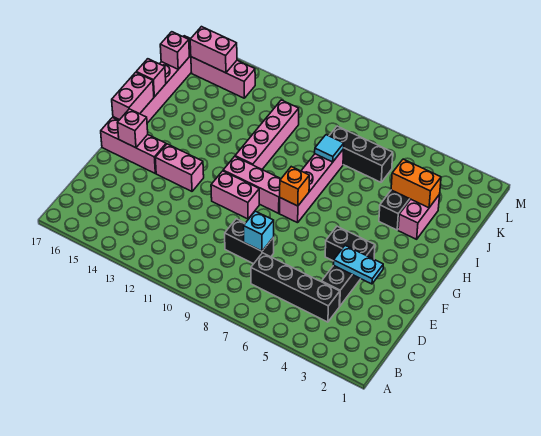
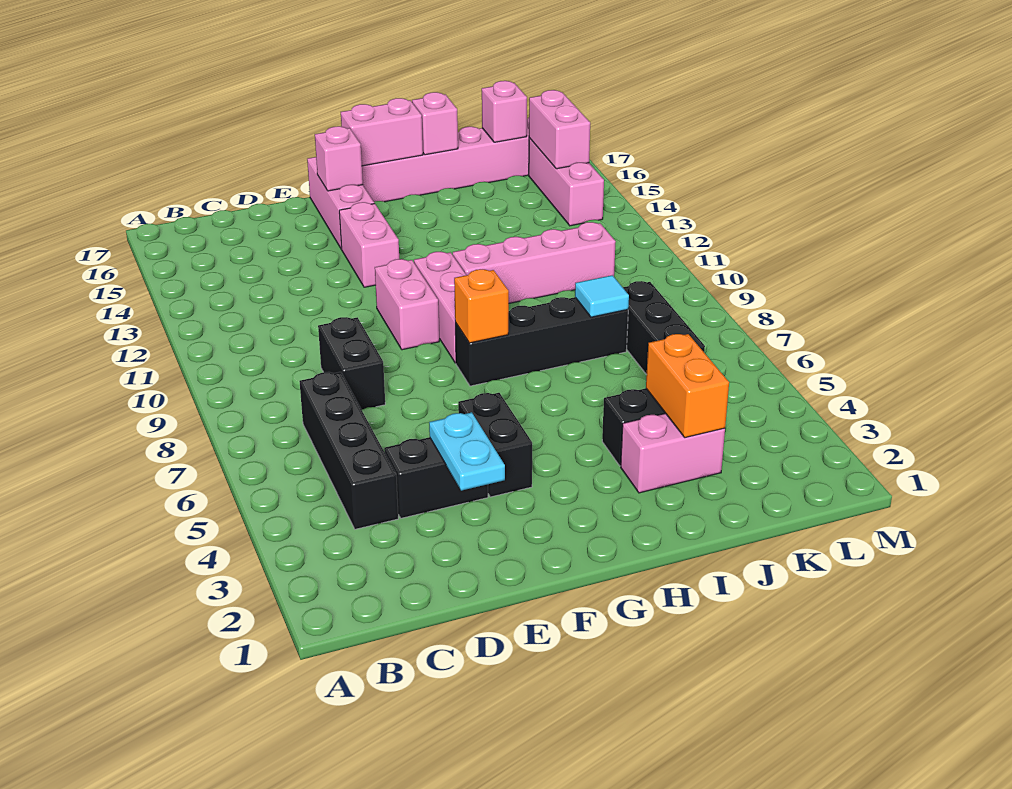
cyan 1x1 brick [244,211,274,251] -> none
pink 1x4 brick [280,149,344,223] -> black 1x4 brick [455,297,628,386]

